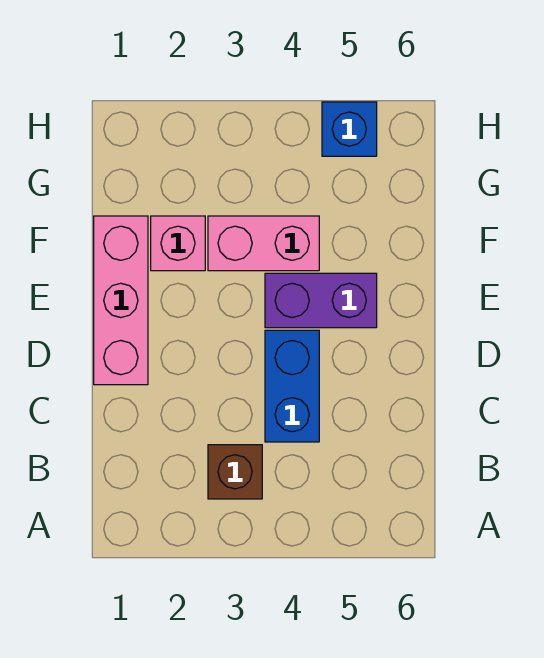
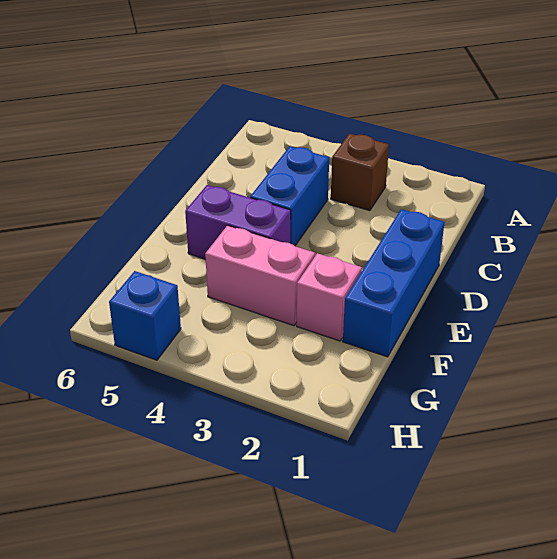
pink 1x3 brick [94,216,148,385] -> blue 1x3 brick [343,209,445,357]

